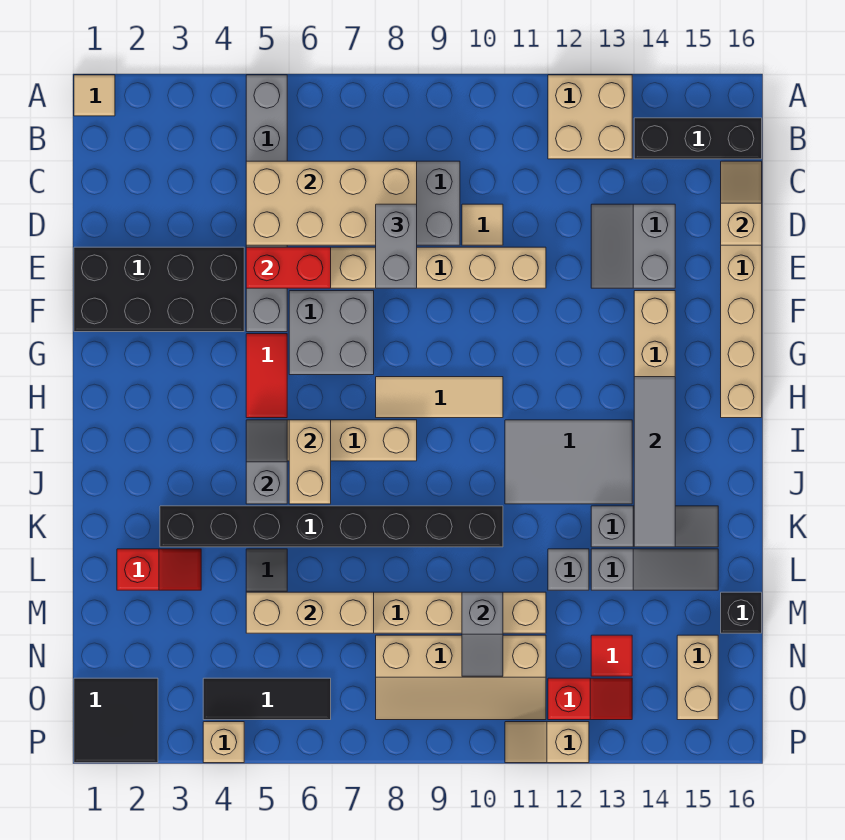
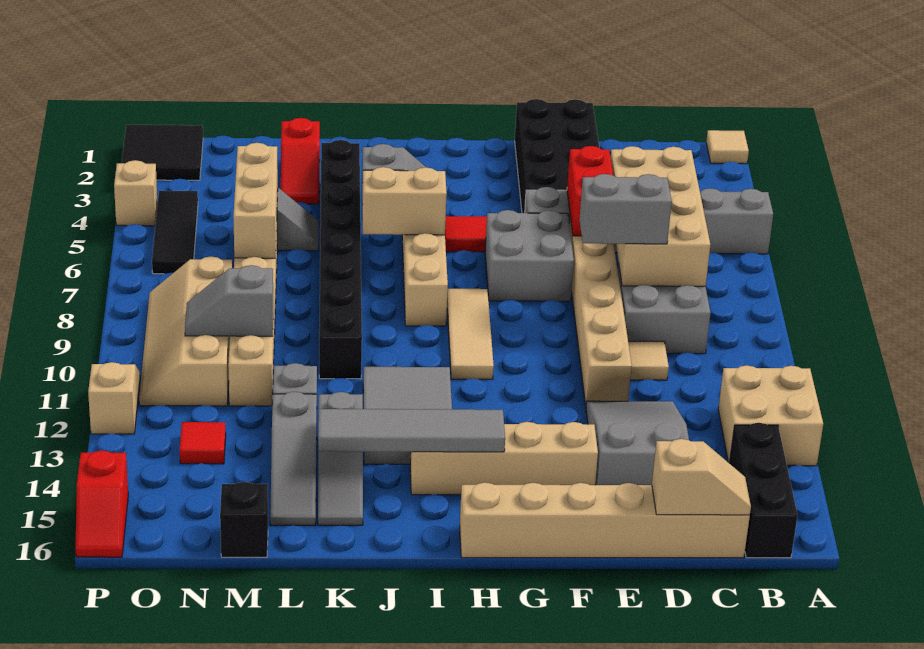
grey 2x2 slope [591,204,675,288] -> grey 2x3 slope [586,401,689,485]
tan 1x2 brick [677,635,718,720] -> none
red 1x2 slope [548,678,632,720] -> red 1x2 slope moved to [75,450,128,557]

